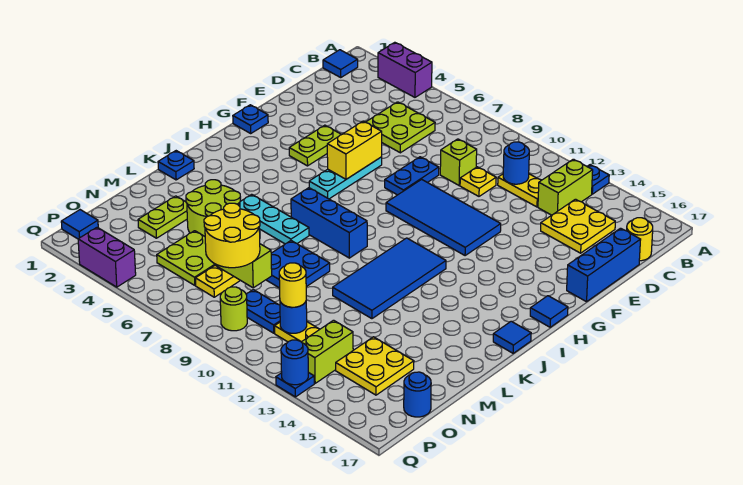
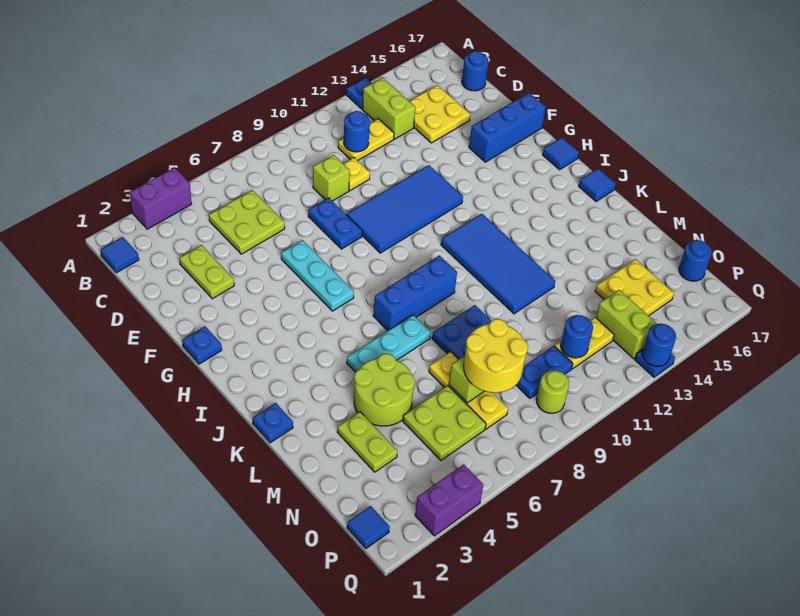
yellow 1x1 round brick [627,218,653,261] -> blue 1x1 round brick [462,51,488,91]
blue 1x3 brick [567,228,641,302] -> blue 1x3 brick turned to [469,93,546,162]
lime 1x2 plate [289,125,341,166] -> lime 1x2 plate moved to [180,245,234,299]
yellow 1x2 brick [327,121,382,179] -> none
yellow 1x1 round brick [279,263,306,307] -> none

